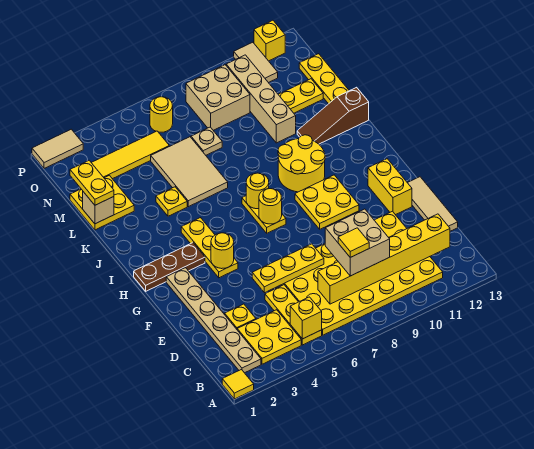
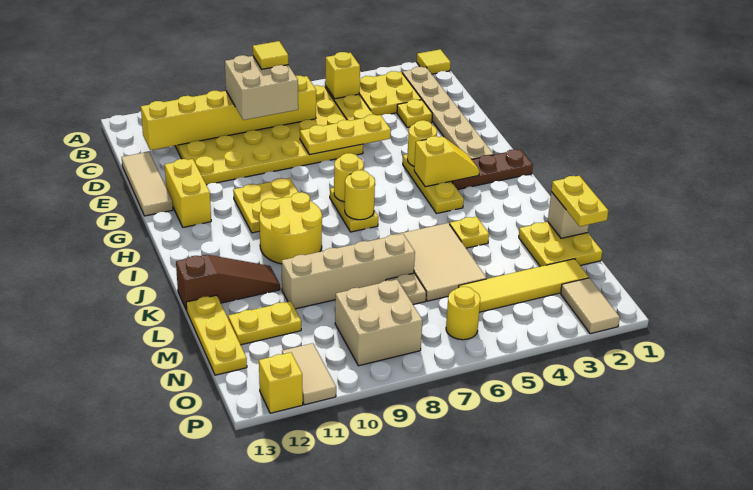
none -> yellow 1x2 slope [414,136,479,187]
tan 1x4 brick [226,55,296,143] -> tan 1x4 brick turned to [282,234,415,309]
tan 1x2 tile [32,129,83,168] -> tan 1x2 tile turned to [561,278,620,334]

